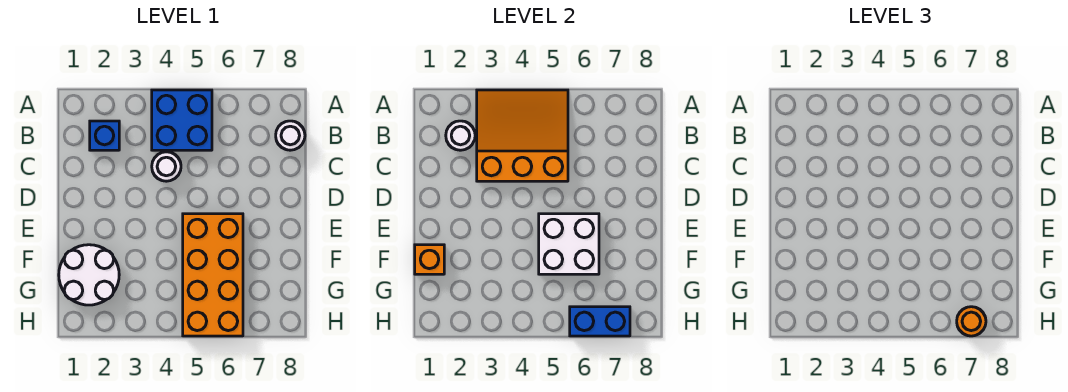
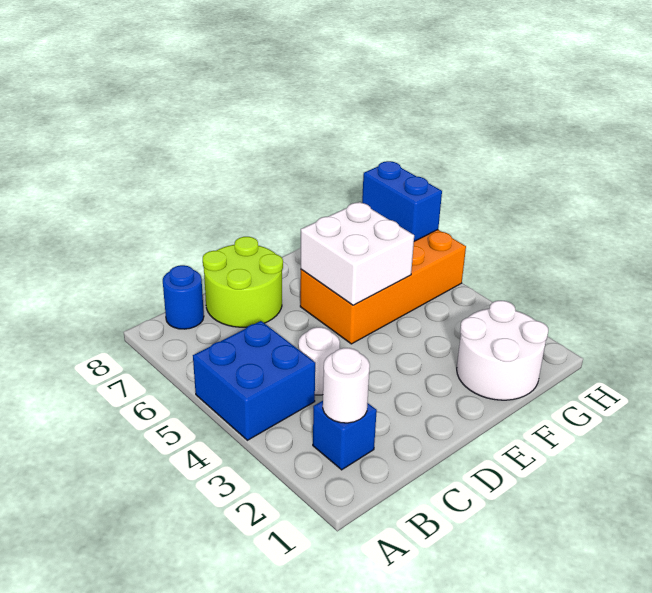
orange 3x3 slope [477,90,568,181] -> none
white 1x1 round brick [276,121,305,150] -> blue 1x1 round brick [163,265,204,329]
none -> lime 2x2 round brick [203,237,283,327]
orange 1x1 brick [415,245,444,274] -> none
orange 1x1 round brick [957,307,986,336] -> none

